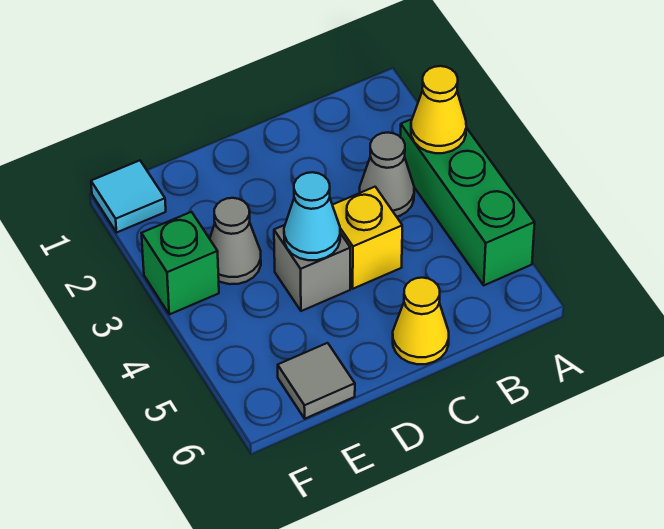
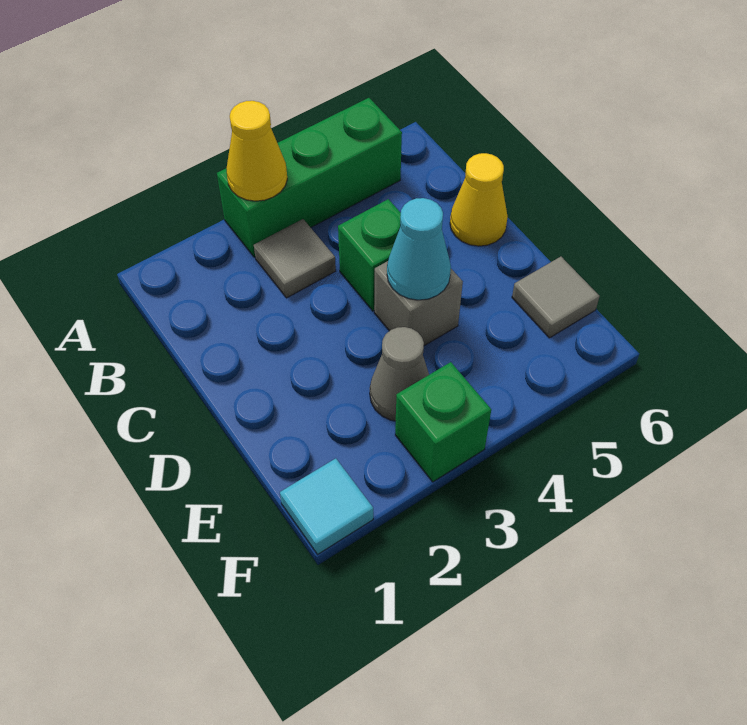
grey 1x1 cone [360,133,414,217] -> grey 1x1 tile [254,219,336,298]
yellow 1x1 brick [333,187,402,289] -> green 1x1 brick [338,199,401,311]

